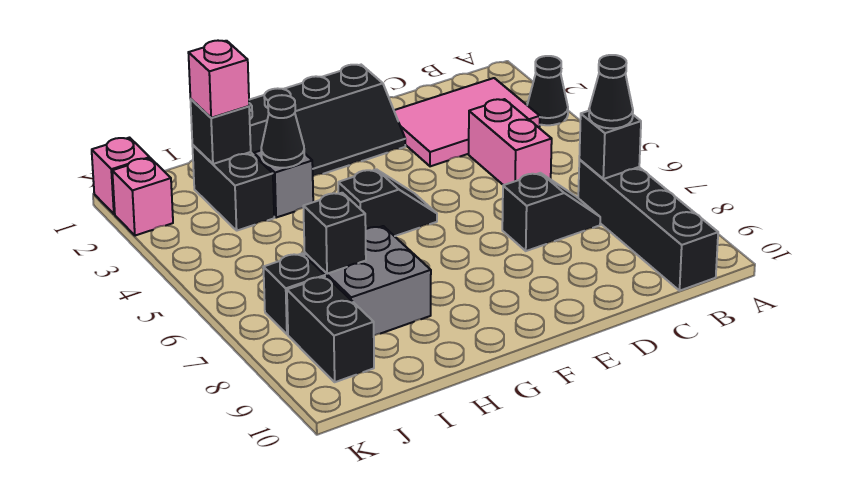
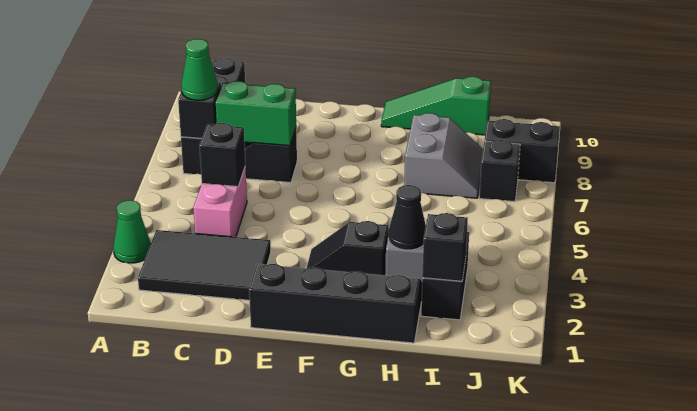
black 1x1 cone [527,56,568,125] -> green 1x1 cone [113,200,151,263]
pink 2x3 tile [394,78,540,166] -> black 2x3 tile [138,230,271,300]
black 1x1 cone [589,55,633,128] -> green 1x1 cone [181,39,218,100]
none -> green 1x2 brick [216,81,296,146]
black 1x2 slope [338,169,437,236] -> black 1x2 slope moved to [307,221,389,275]
none -> green 1x3 slope [381,77,491,135]
grey 2x2 brick [305,226,431,335] -> grey 2x2 slope [404,113,483,198]
pink 1x1 brick [188,41,249,118] -> none
black 1x1 brick [303,193,366,274] -> black 1x1 brick moved to [199,123,245,187]
black 1x2 brick [287,276,374,382] -> black 1x2 brick turned to [484,119,560,183]
pink 1x1 brick [92,138,150,214] -> none
pink 1x1 brick [112,158,173,236] -> none

